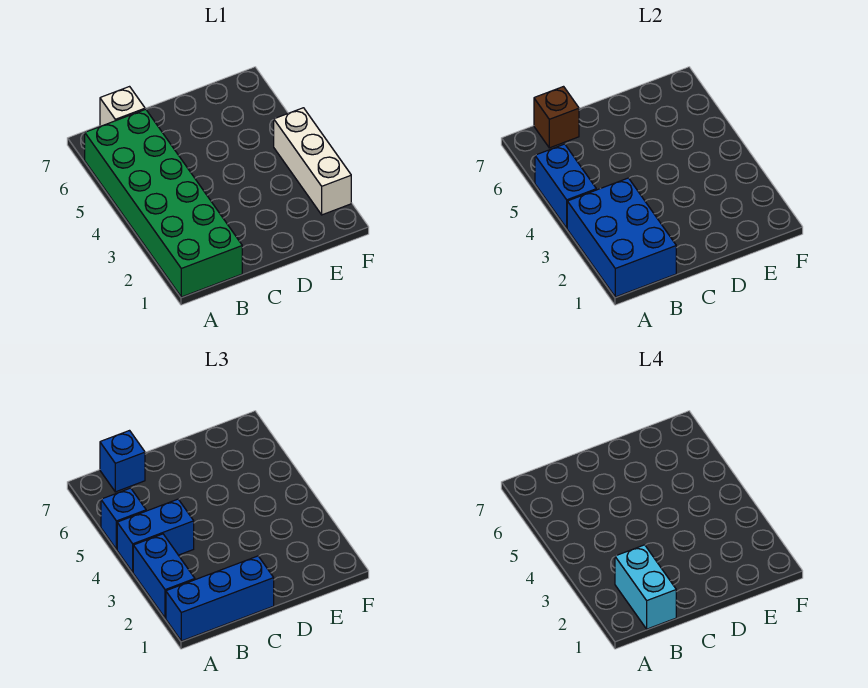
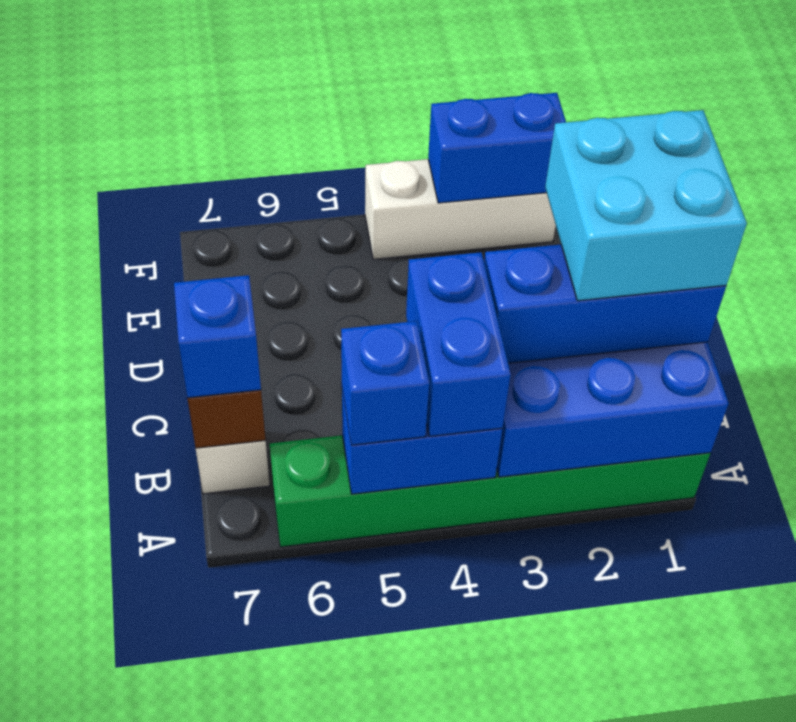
green 2x6 brick [85,109,242,297] -> green 1x6 brick [270,435,710,547]
blue 1x3 brick [166,556,274,641] -> blue 1x3 brick turned to [484,244,726,363]
blue 1x2 brick [133,534,195,618] -> blue 1x2 brick moved to [428,93,566,203]
cyan 1x2 brick [615,545,676,629] -> cyan 2x2 brick [545,110,747,301]

